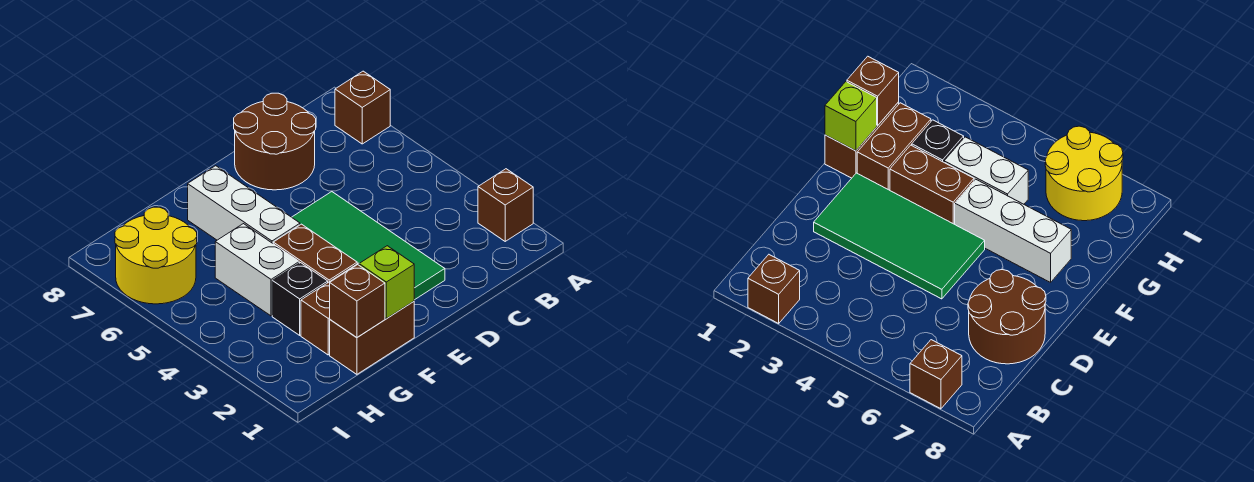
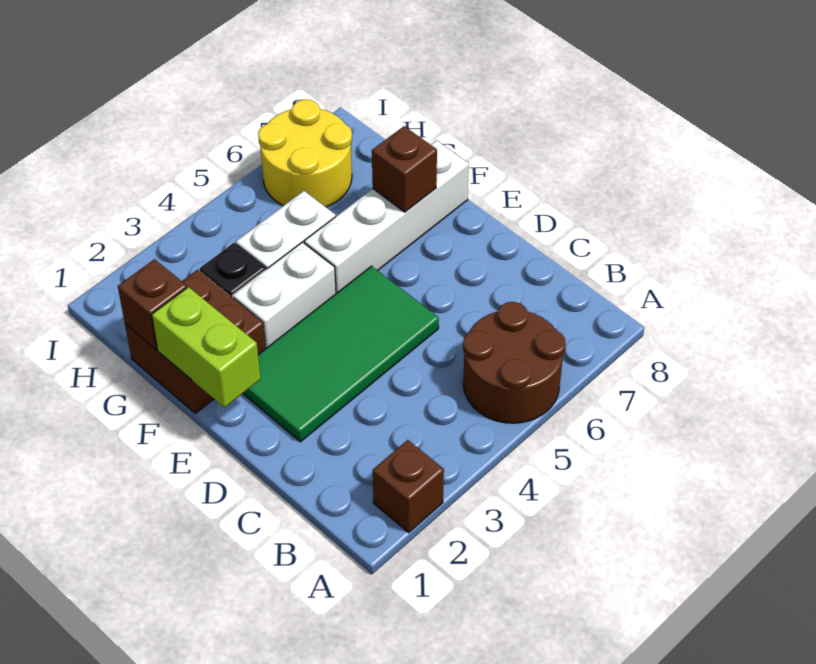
brown 1x1 brick [335,71,390,144] -> brown 1x1 brick moved to [372,126,437,212]
brown 2x2 round brick [234,93,316,190] -> brown 2x2 round brick moved to [463,302,565,423]
lime 1x1 brick [359,246,414,318] -> lime 1x2 brick [152,287,260,408]
brown 1x2 brick [273,224,357,282] -> white 1x2 brick [233,242,336,348]
white 1x3 brick [188,166,300,243] -> white 1x4 brick [304,140,469,293]

